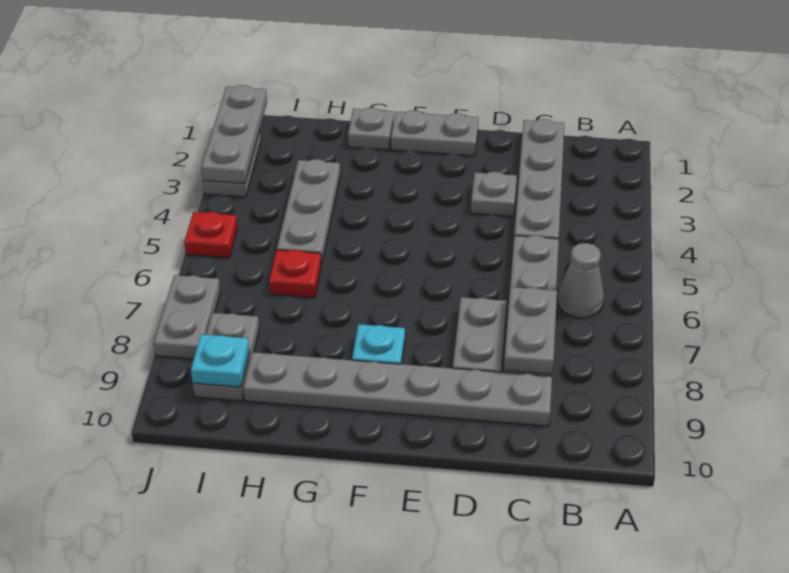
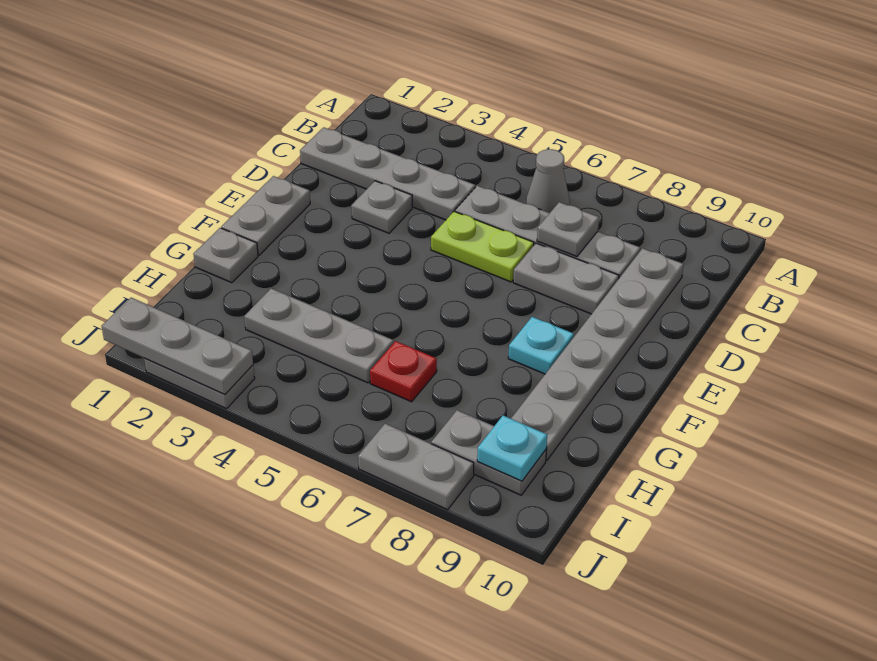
grey 1x2 plate [504,287,557,374] -> grey 1x1 plate [537,202,599,257]
none -> lime 1x2 plate [431,211,534,282]
red 1x1 plate [184,212,238,258] -> none

